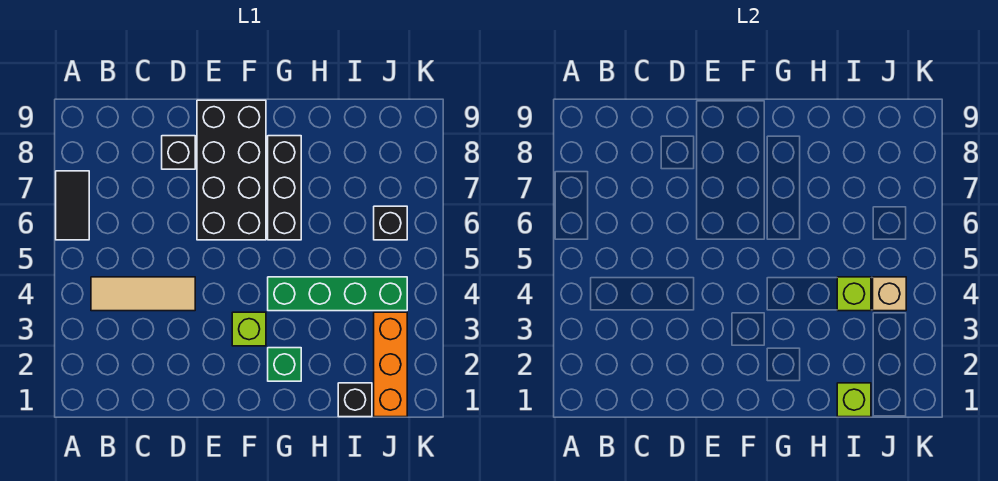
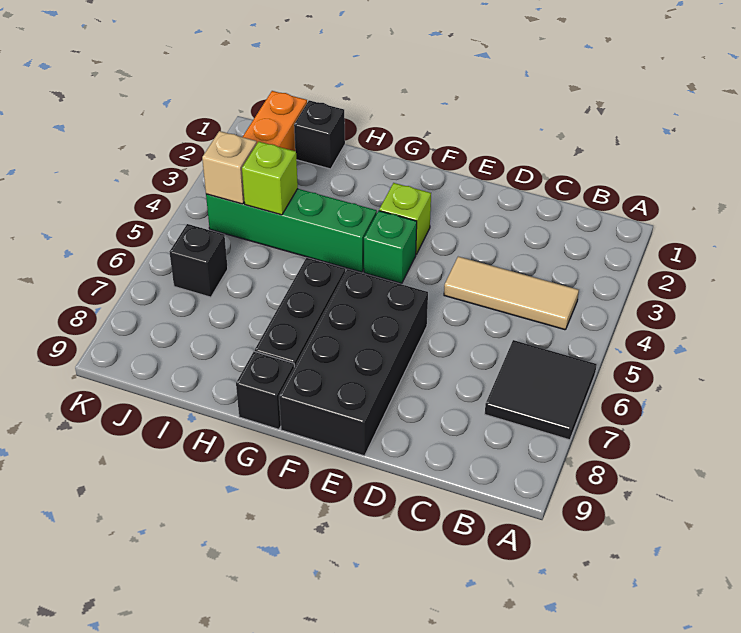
black 1x2 tile [56,171,89,240] -> black 2x2 tile [485,340,597,440]
black 1x1 brick [162,136,195,169] -> black 1x1 brick moved to [236,351,294,429]
green 1x1 brick [268,348,301,381] -> green 1x1 brick moved to [364,211,417,283]
lime 1x1 brick [837,383,871,417] -> none

